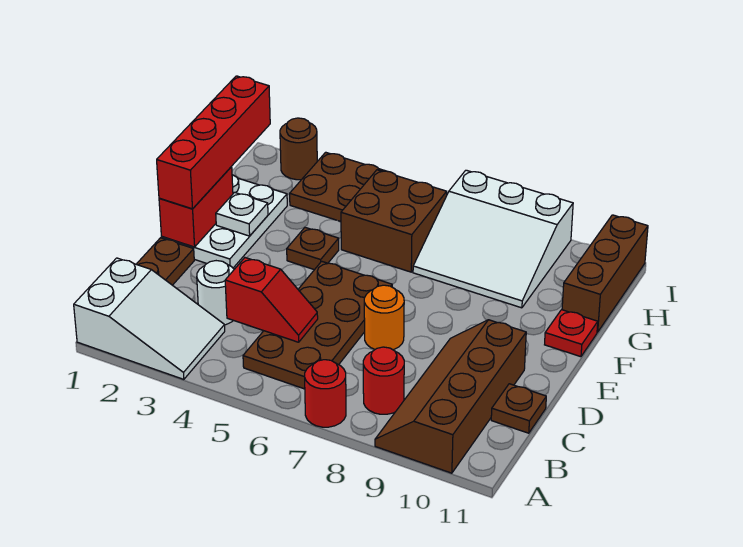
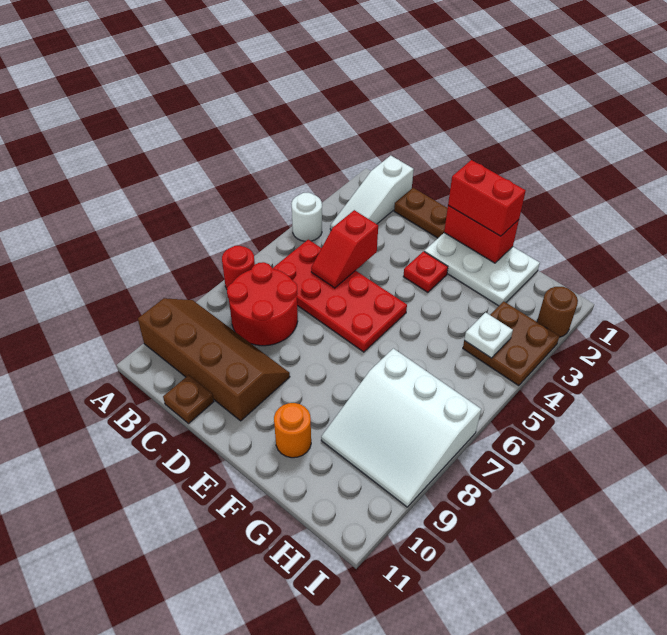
white 2x3 slope [74,258,225,379] -> white 1x3 slope [330,156,414,230]
brown 2x4 plate [243,261,392,389] -> red 2x4 plate [272,240,407,352]
red 1x1 round brick [363,347,404,414] -> red 2x2 round brick [227,262,298,346]
white 1x1 round brick [197,261,234,325] -> white 1x1 round brick moved to [291,193,322,241]
orange 1x1 round brick [364,285,404,350] -> orange 1x1 round brick moved to [274,403,311,458]
red 1x4 brick [157,76,270,209] -> red 1x2 brick [448,160,526,236]
white 1x1 plate [216,192,268,236] -> white 1x1 plate moved to [464,313,513,358]
brown 1x1 plate [287,228,339,270] -> none
red 1x1 plate [545,310,598,357] -> red 1x1 plate moved to [403,251,448,292]
brown 2x2 brick [341,170,447,272] -> none
white 3x3 slope [413,170,573,308] -> white 3x3 slope turned to [321,348,481,507]
brown 1x3 brick [562,215,648,332] -> none

